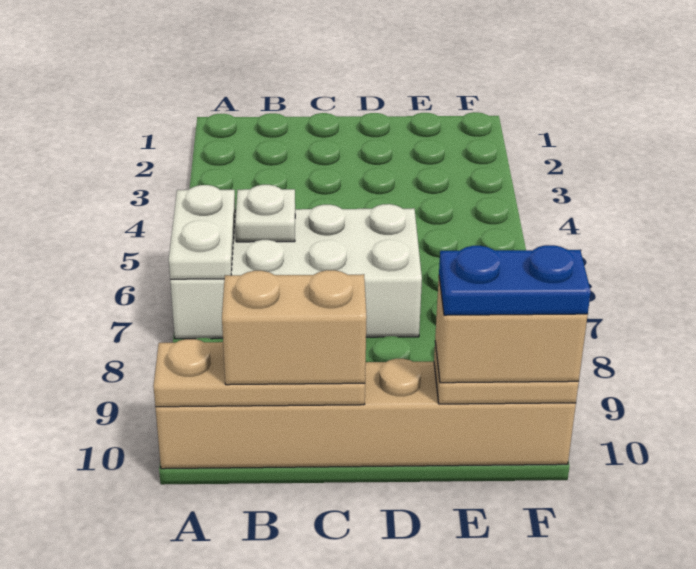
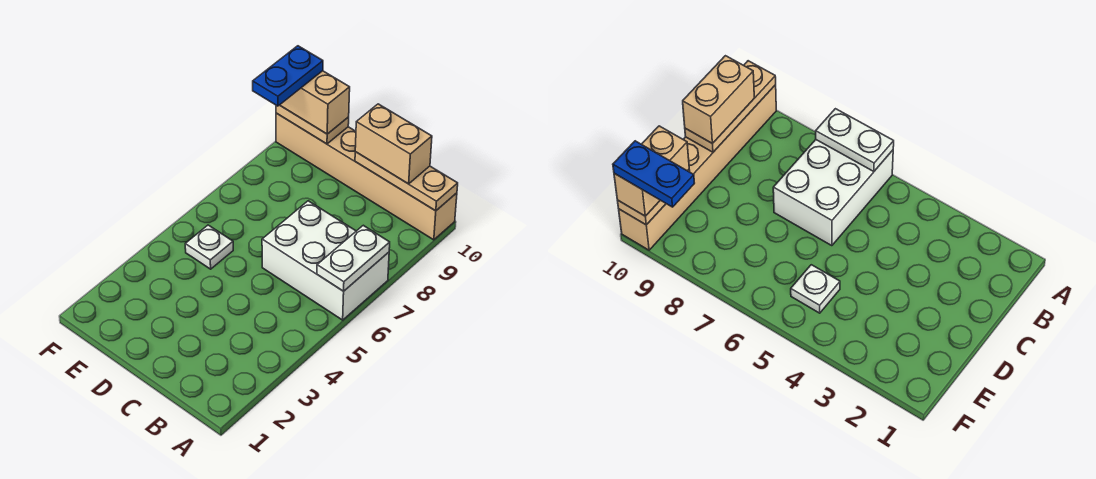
white 2x4 brick [170,204,422,339] -> white 2x3 brick [262,201,389,320]
white 1x1 plate [235,185,295,242] -> white 1x1 plate moved to [185,225,233,269]
blue 1x2 plate [439,245,591,315] -> blue 1x2 plate turned to [253,46,323,106]

